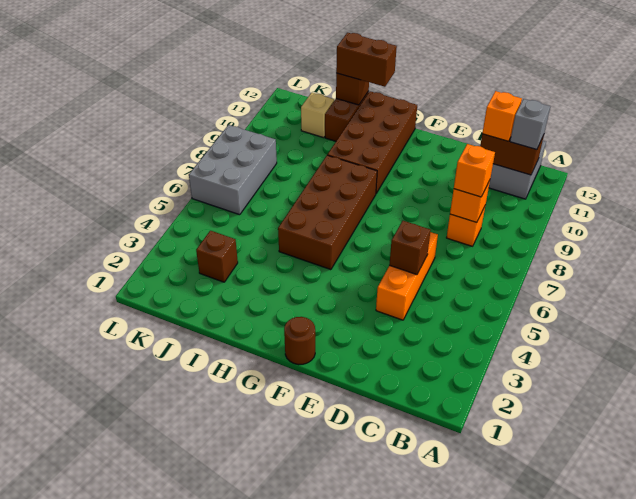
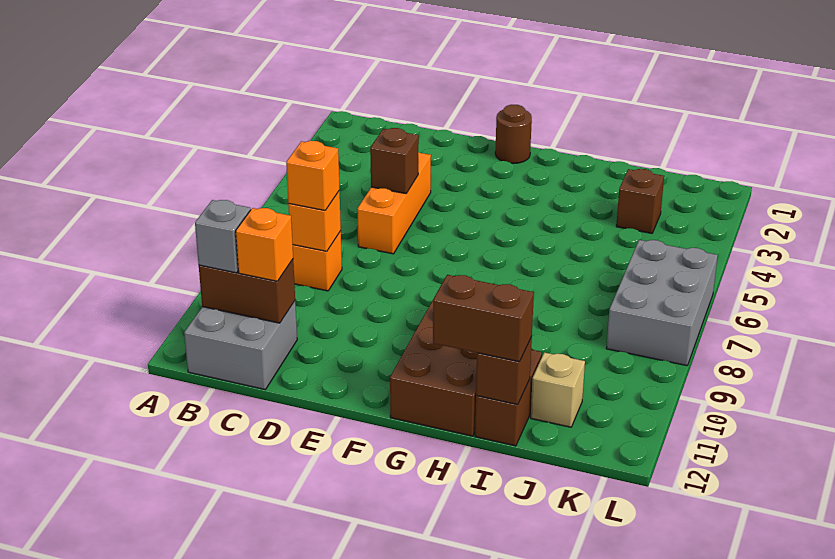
brown 2x4 brick [278,155,377,270] -> none

